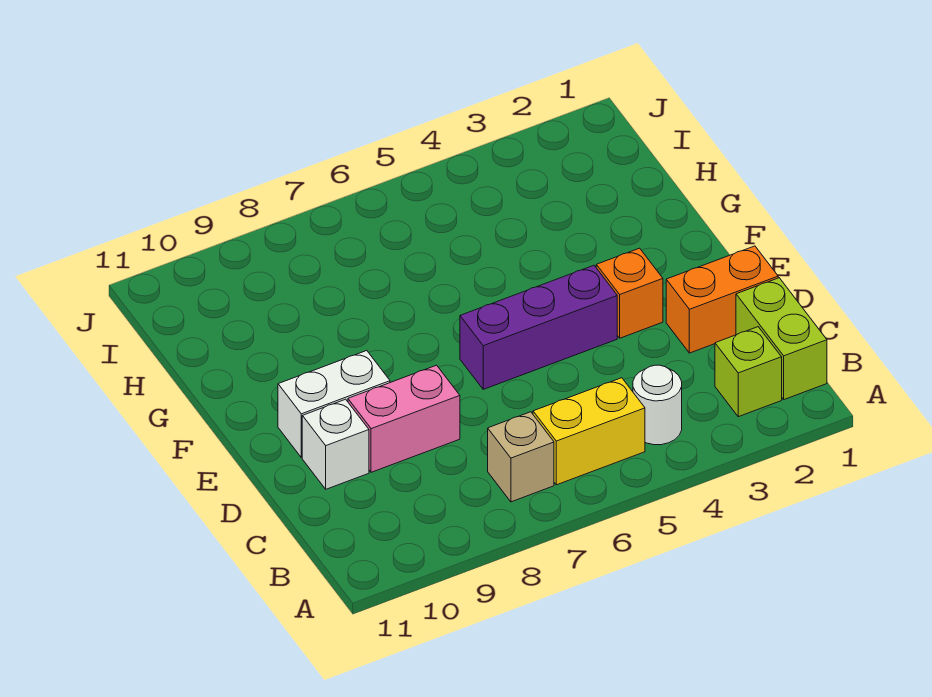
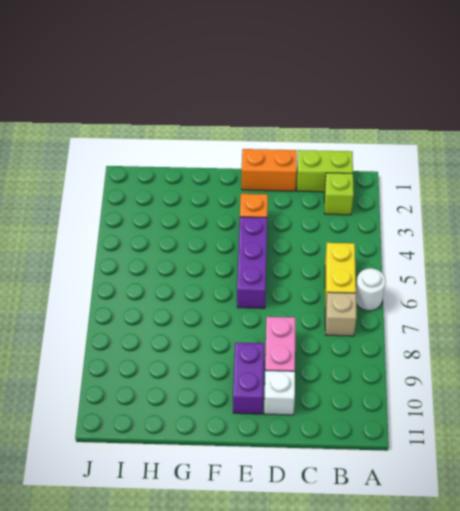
white 1x1 round brick [633,365,682,445] -> white 1x1 round brick moved to [356,268,386,311]
orange 1x2 brick [666,246,778,353] -> orange 1x2 brick turned to [242,149,297,191]
white 1x2 brick [278,351,390,458] -> purple 1x2 brick [233,343,264,414]

